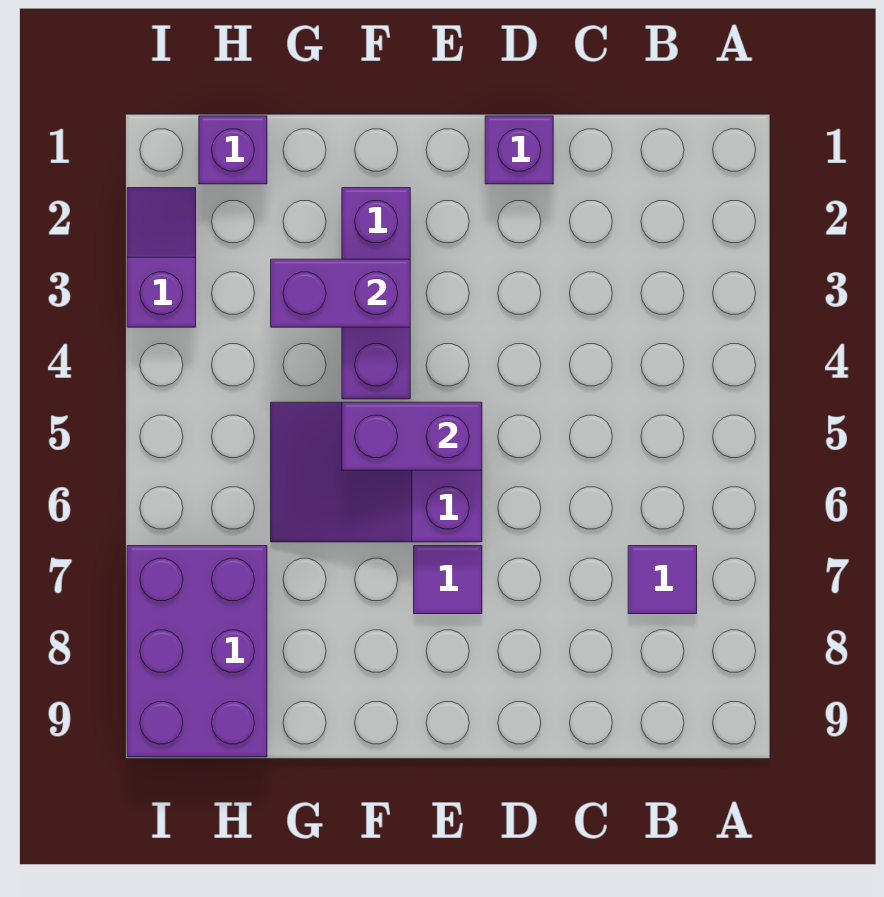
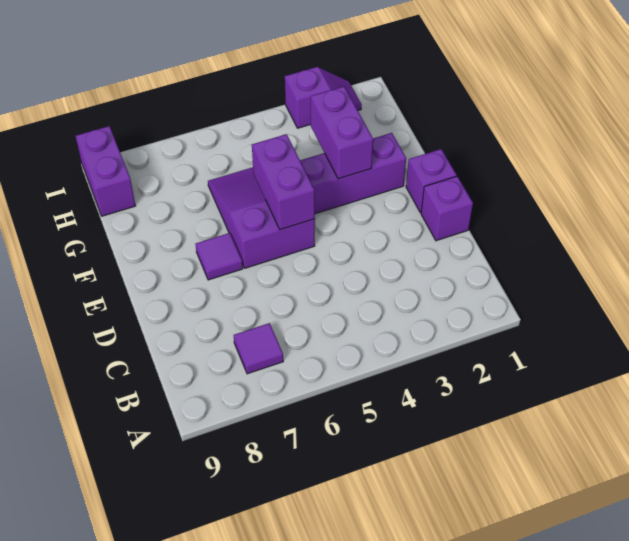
purple 1x1 brick [199,116,267,184] -> purple 1x1 brick moved to [406,149,457,213]
purple 2x3 brick [127,546,267,757] -> purple 1x2 brick [76,126,135,216]

